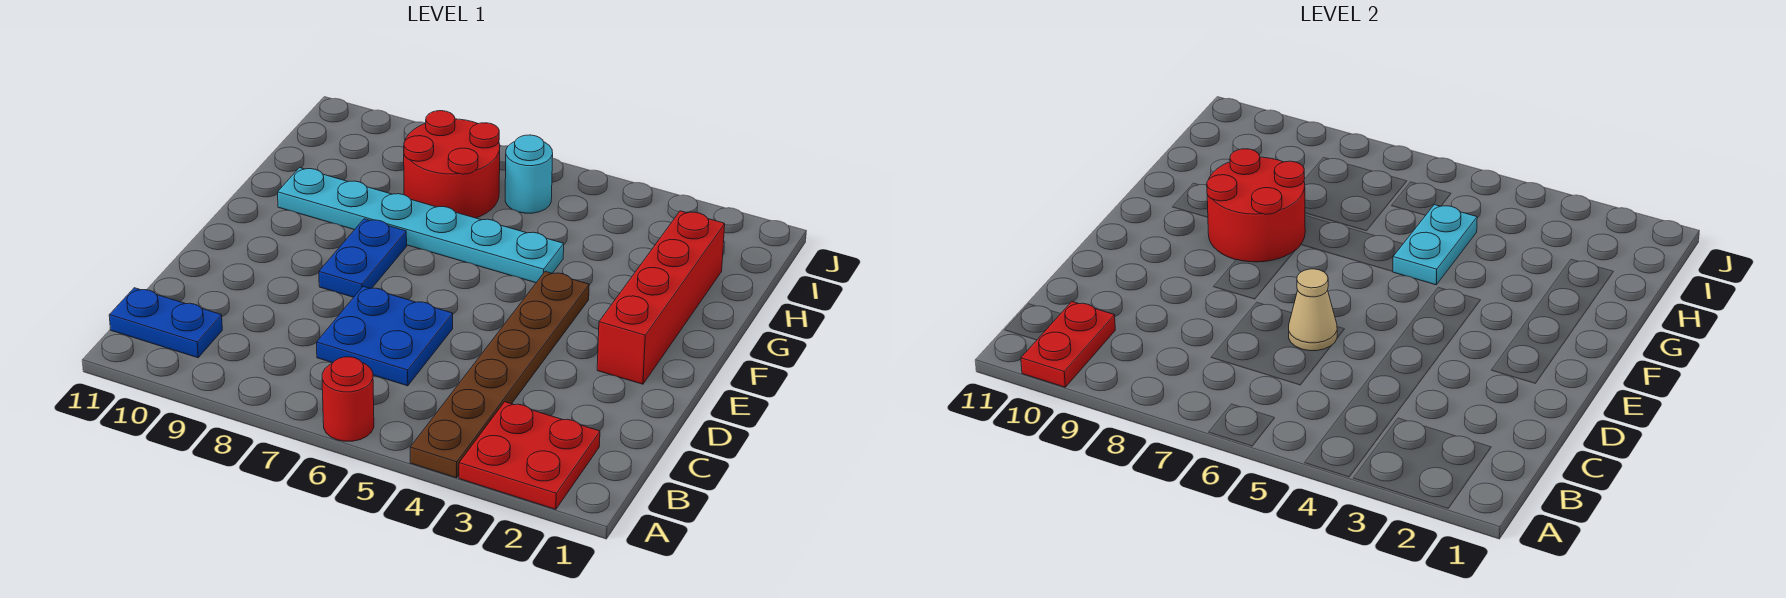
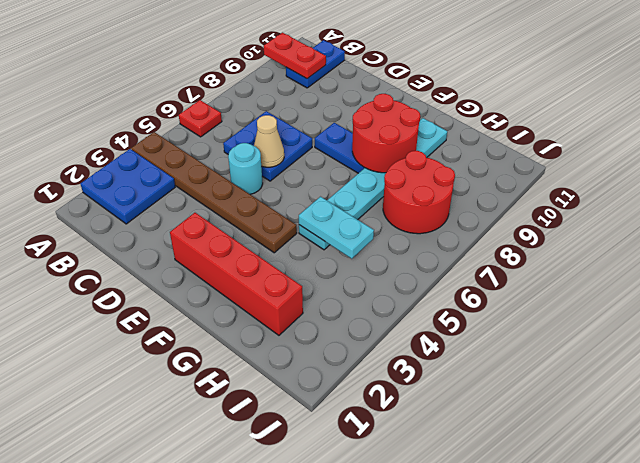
red 2x2 plate [459,402,600,509] -> blue 2x2 plate [80,149,175,224]
red 1x1 round brick [322,357,374,441] -> red 1x1 plate [179,100,222,137]
cyan 1x1 round brick [505,135,553,213] -> cyan 1x1 round brick moved to [228,143,263,194]

